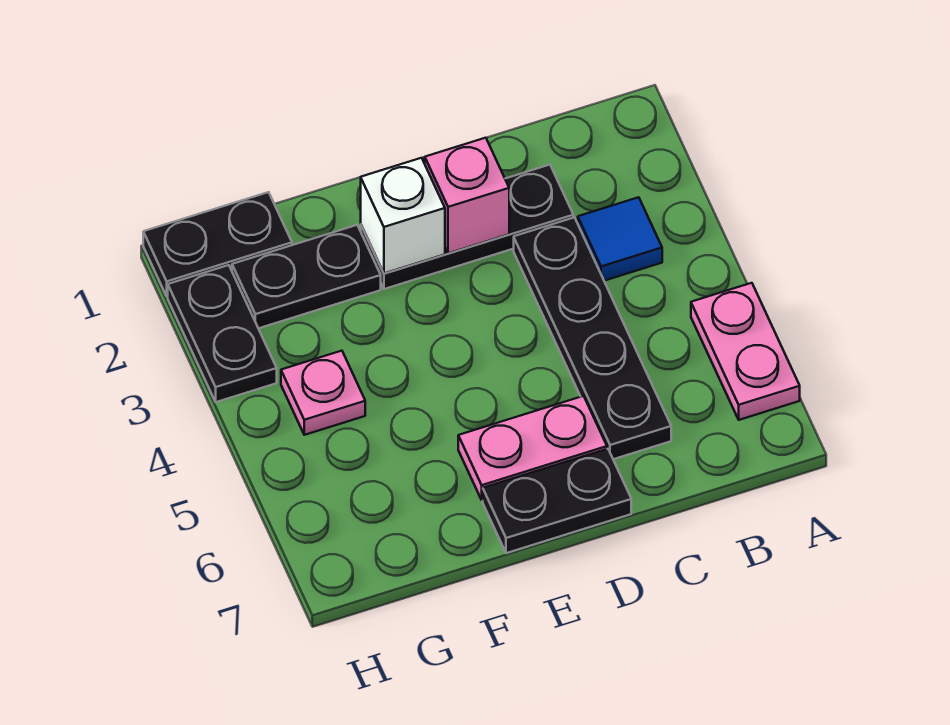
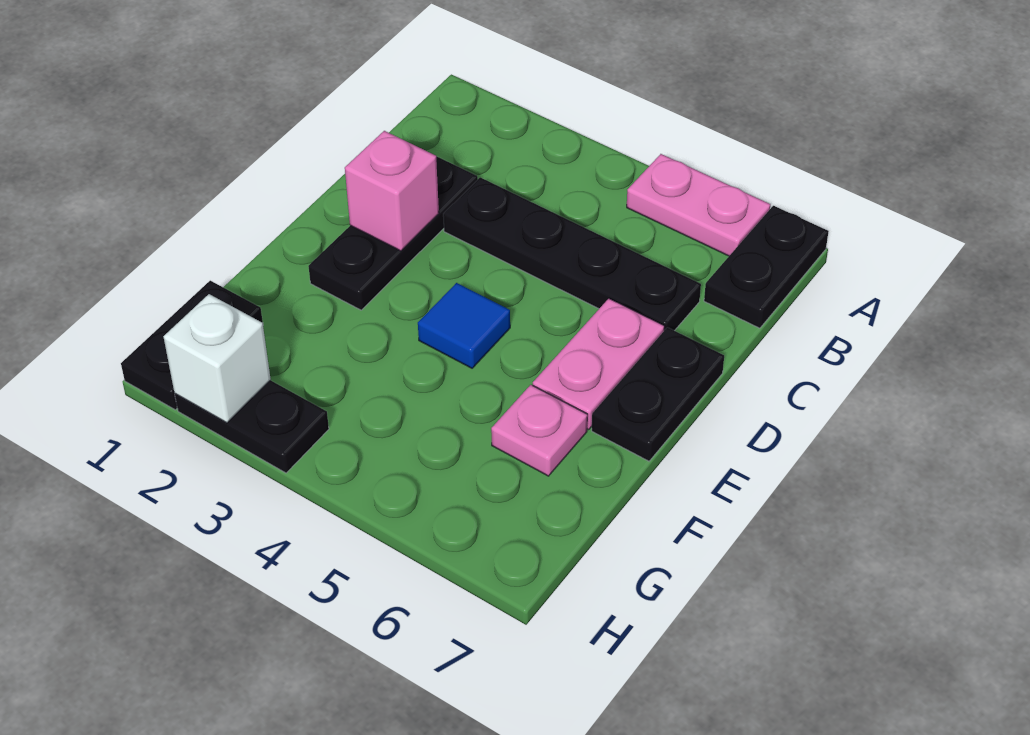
blue 1x1 tile [578,197,662,281] -> blue 1x1 tile moved to [418,283,510,368]
white 1x1 brick [361,158,445,273] -> white 1x1 brick moved to [164,294,271,423]
black 1x2 plate [232,225,381,328] -> black 1x2 plate moved to [704,206,829,328]
pink 1x1 plate [281,351,365,435] -> pink 1x1 plate moved to [491,385,587,476]

